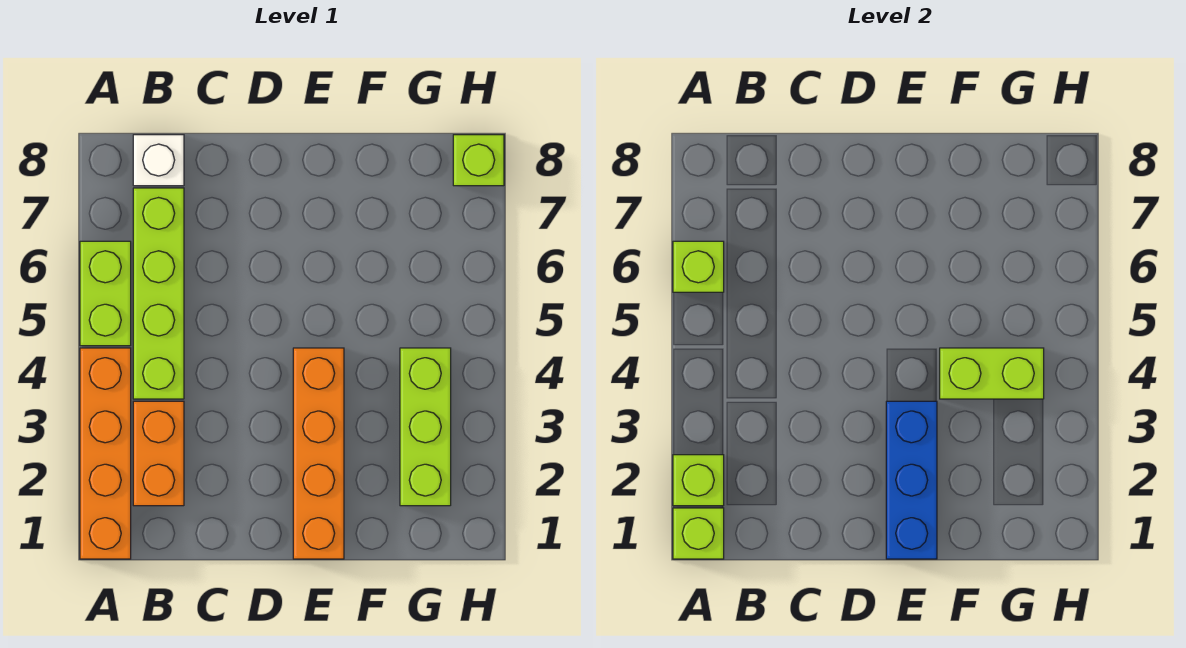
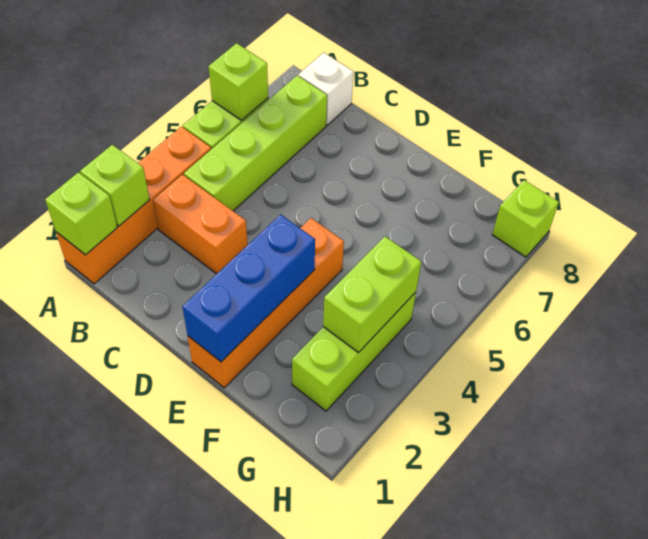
orange 1x2 brick [133,401,184,506] -> orange 1x2 brick turned to [153,175,248,274]
lime 1x2 brick [940,348,1044,399] -> lime 1x2 brick turned to [323,237,421,353]

